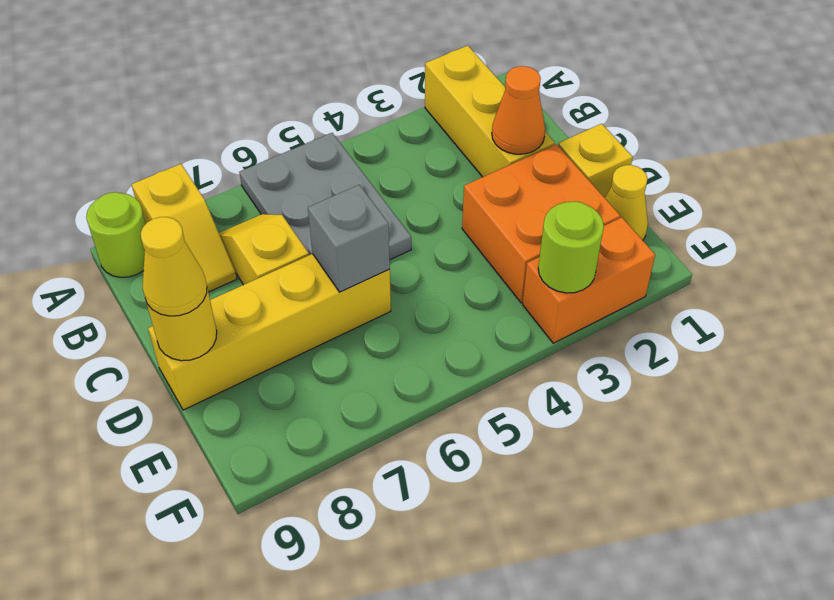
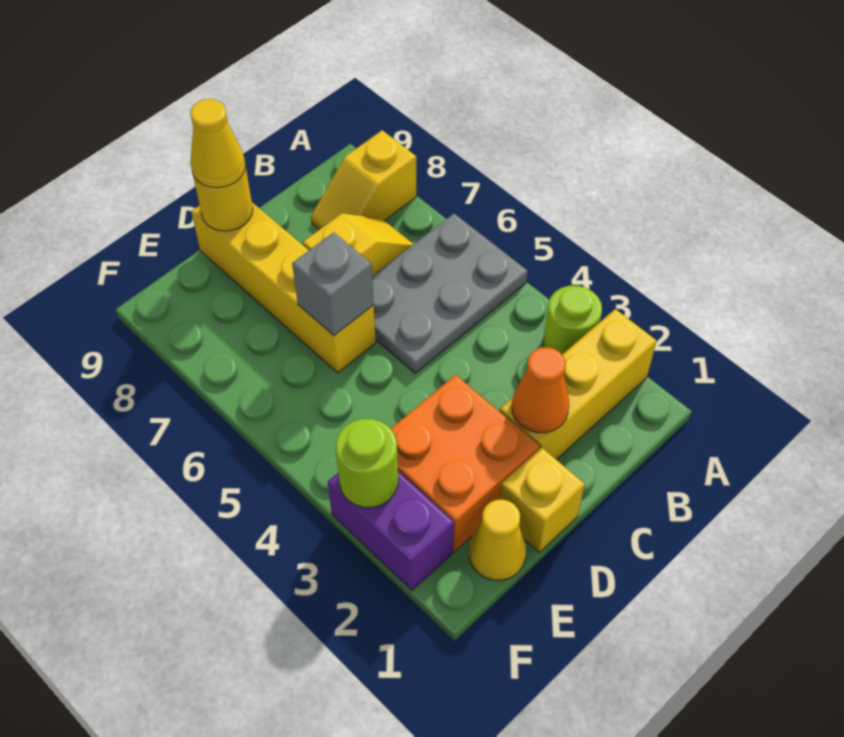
lime 1x1 round brick [86,192,146,277] -> lime 1x1 round brick moved to [543,286,602,354]
orange 1x2 brick [523,217,655,343] -> purple 1x2 brick [328,471,454,590]

